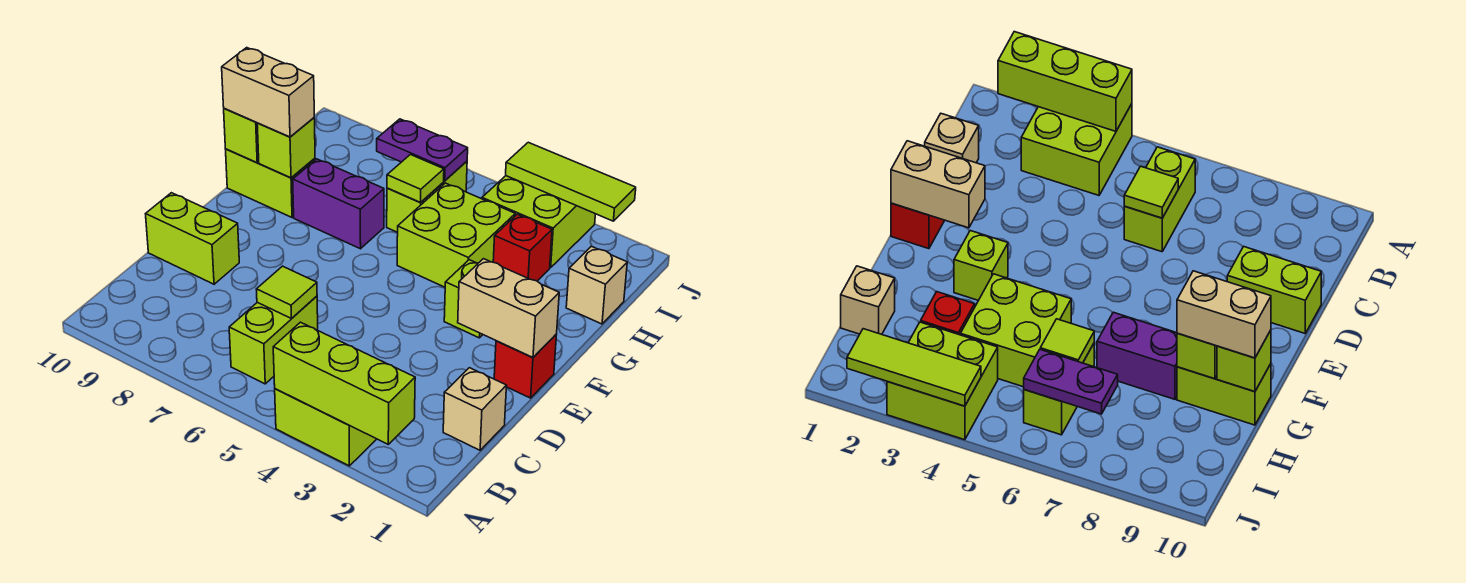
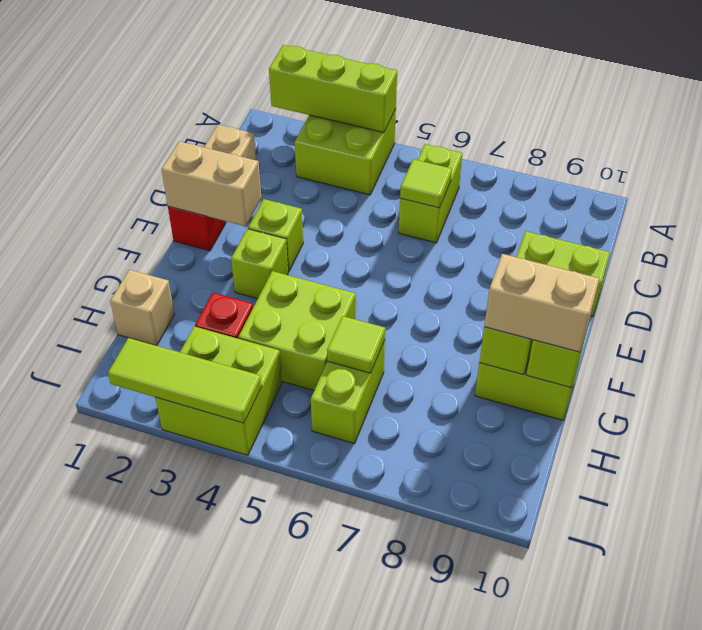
none -> lime 1x1 brick [248,199,303,272]
purple 1x2 brick [293,159,384,249] -> none
purple 1x2 plate [377,119,468,181] -> none

